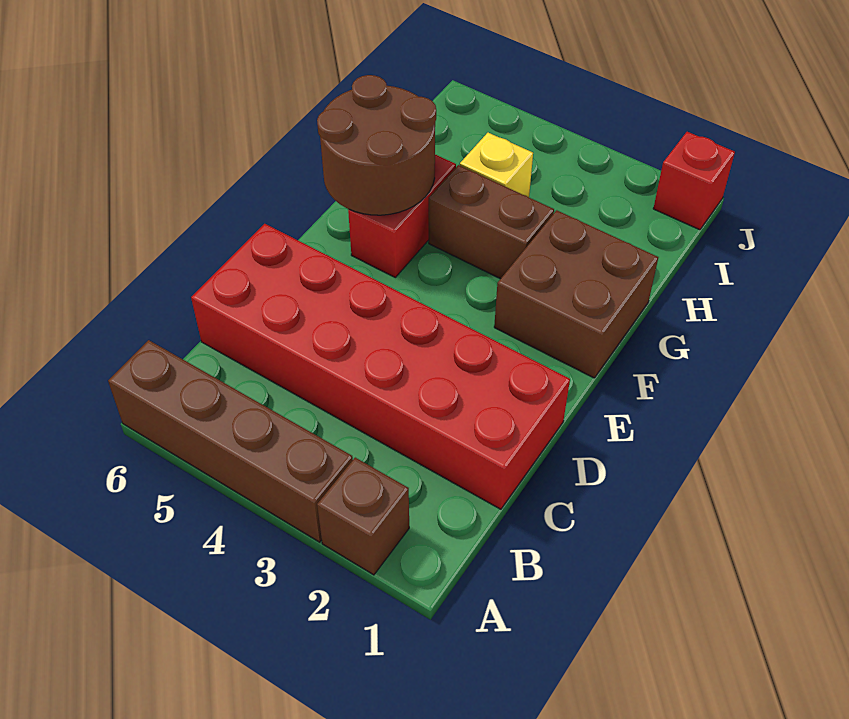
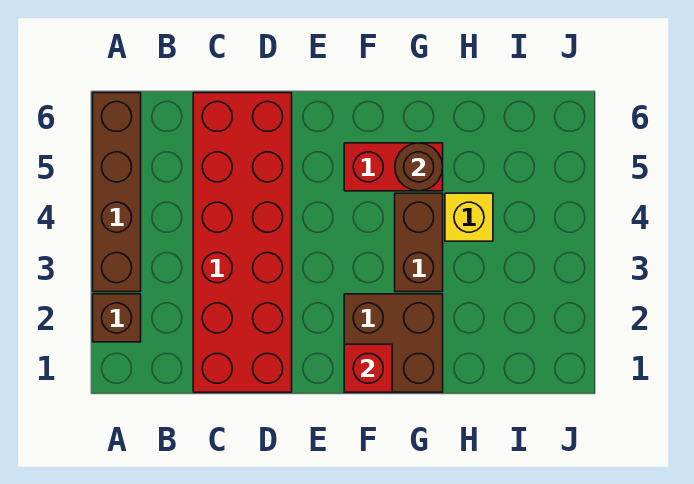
brown 2x2 round brick [317,75,436,215] -> brown 1x1 round brick [395,143,443,191]
red 1x1 brick [653,132,735,230] -> red 1x1 brick moved to [344,344,392,392]

